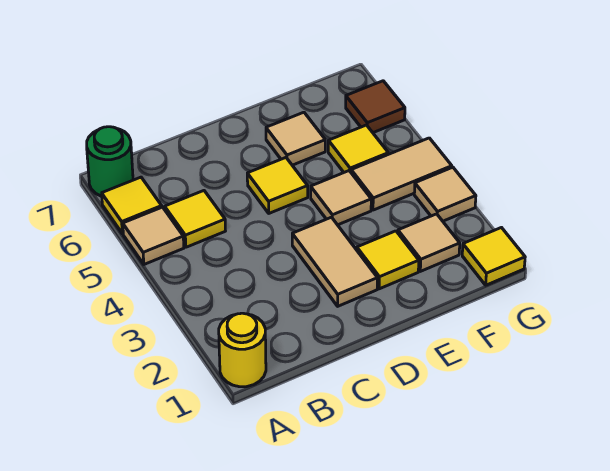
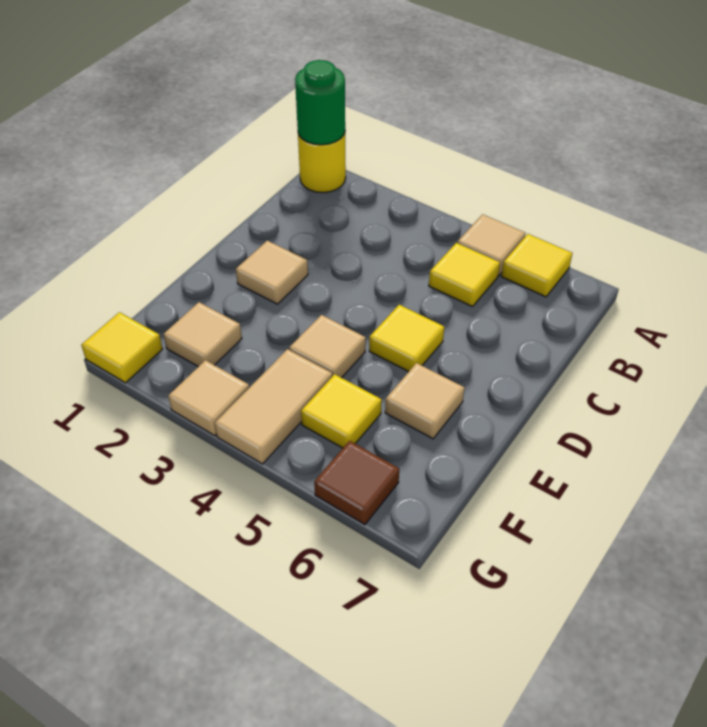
green 1x1 round brick [87,127,133,196] -> green 1x1 round brick moved to [295,60,345,145]
tan 1x2 tile [292,217,377,306] -> tan 1x1 tile [236,241,308,304]
yellow 1x1 tile [357,231,419,289] -> none

